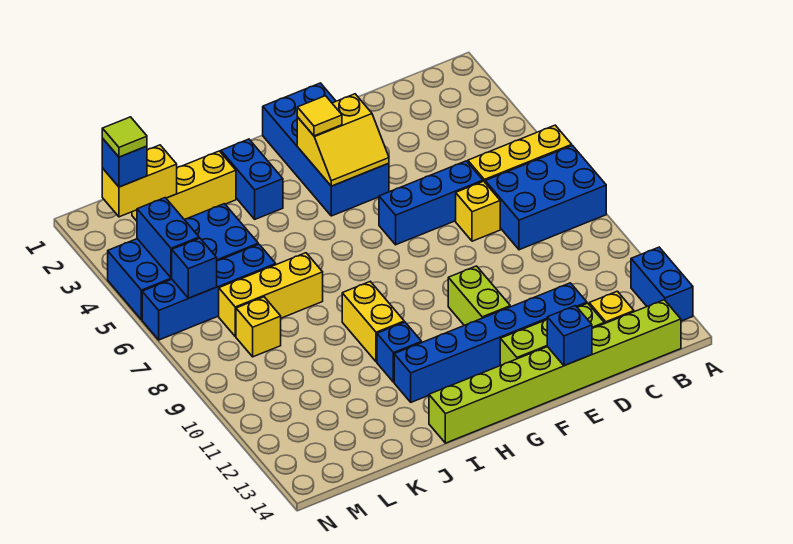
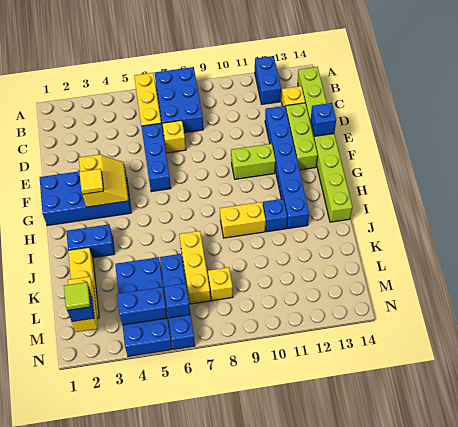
blue 1x2 brick [631,247,693,321] -> blue 1x2 brick turned to [255,56,281,104]

